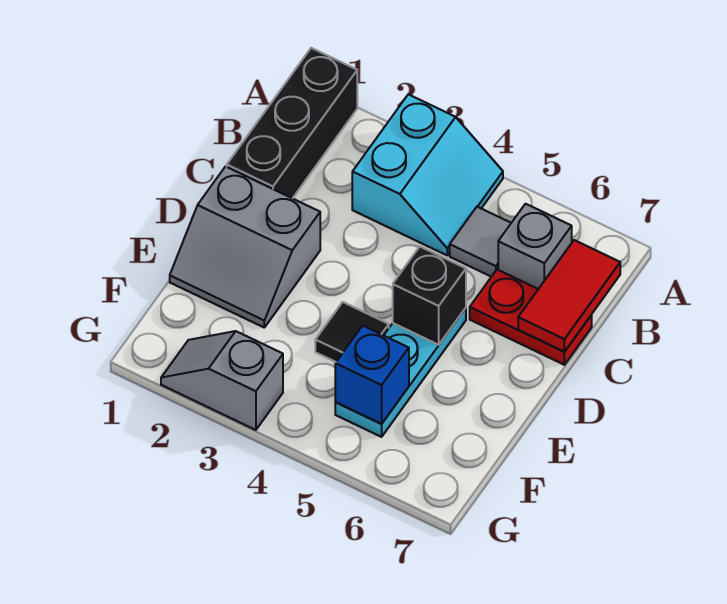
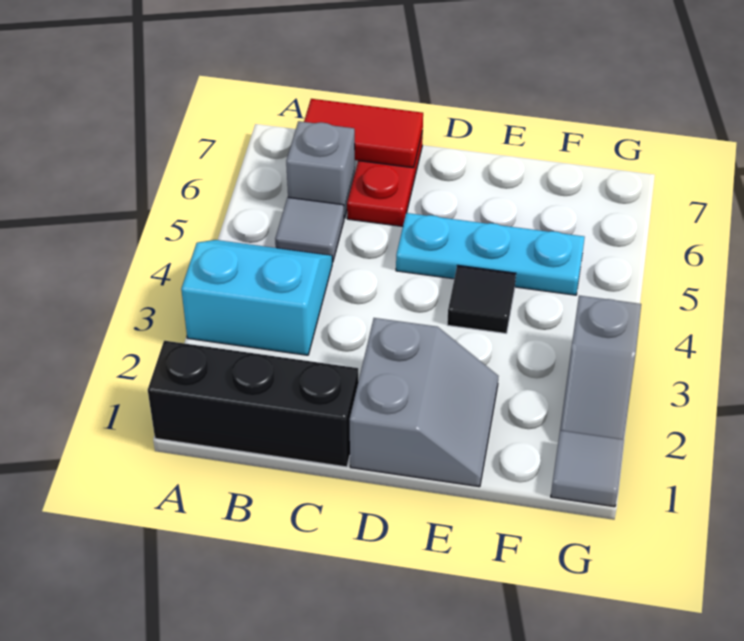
black 1x1 brick [393,247,466,345] -> none
blue 1x1 brick [335,326,409,424] -> none
none -> grey 1x1 tile [551,430,624,507]

